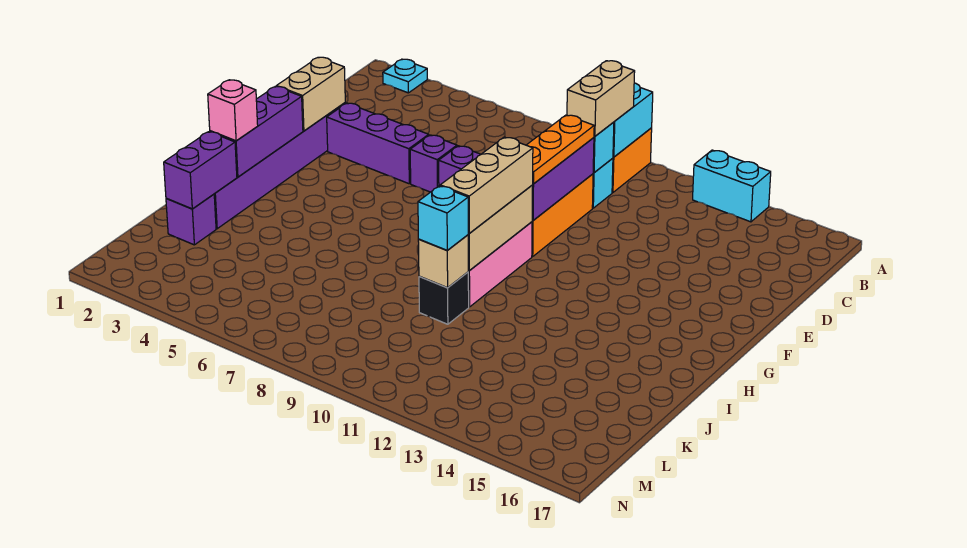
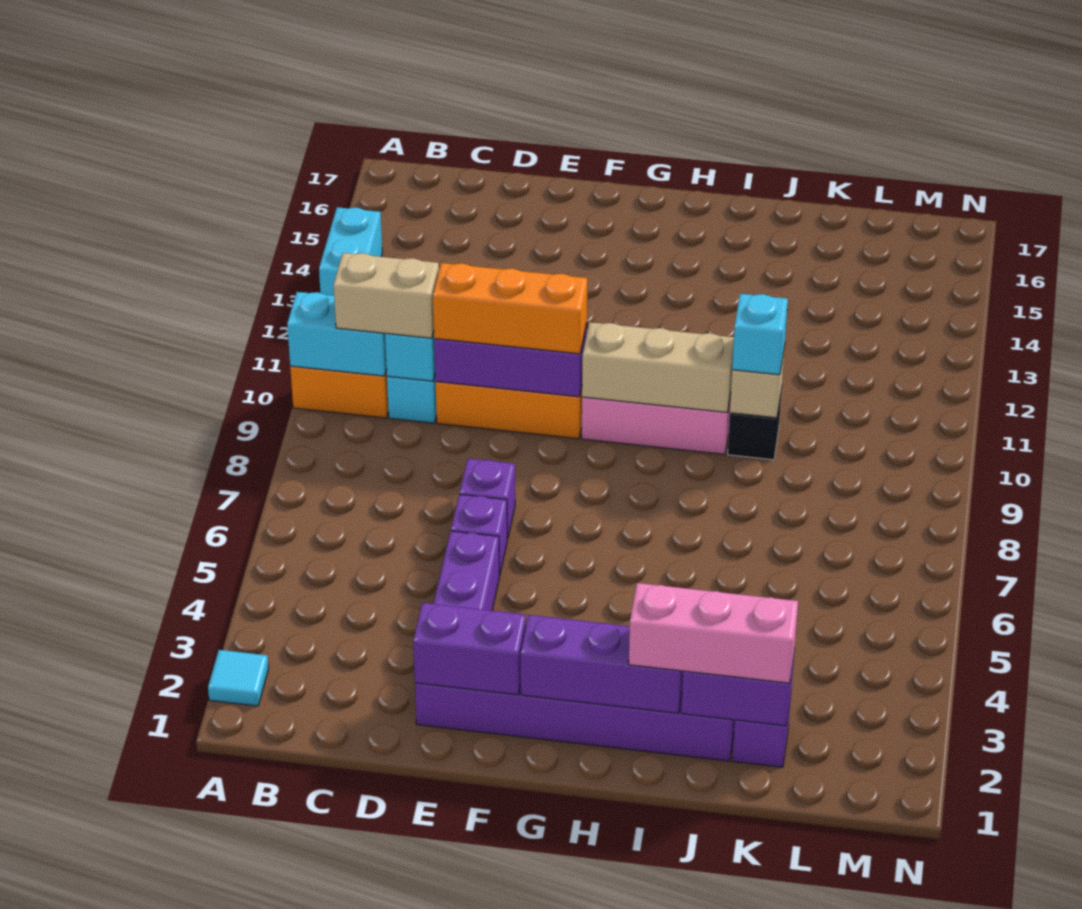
cyan 1x1 plate [383,59,427,93] -> cyan 1x1 tile [208,650,269,706]
orange 1x3 plate [527,115,594,184] -> orange 1x3 brick [433,263,587,354]
tan 1x2 brick [276,57,345,131] -> purple 1x2 brick [413,603,526,695]
tan 1x3 brick [440,137,533,233] -> none
pink 1x1 brick [208,80,258,141] -> pink 1x3 brick [629,583,798,683]

